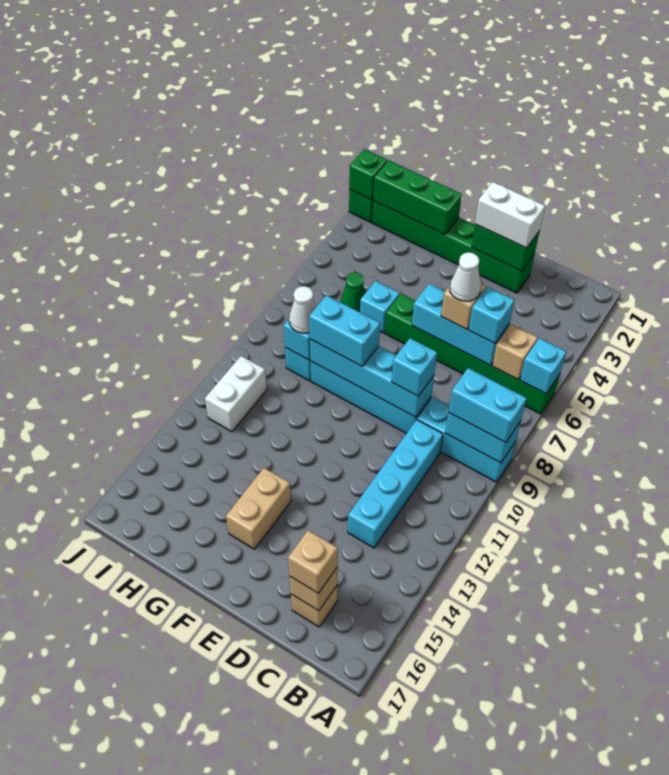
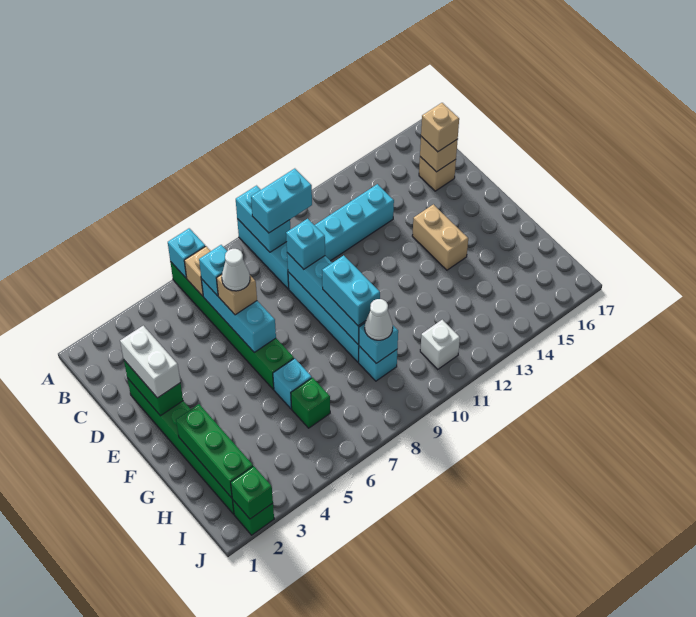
cyan 1x2 brick [449,368,526,443] -> cyan 1x2 brick turned to [251,169,312,233]
tan 1x2 brick [226,468,291,549] -> tan 1x2 brick turned to [412,204,468,270]
green 1x1 cone [341,272,366,312] -> green 1x1 brick [291,378,330,428]
white 1x2 brick [205,356,267,432] -> white 1x1 brick [420,320,460,369]

